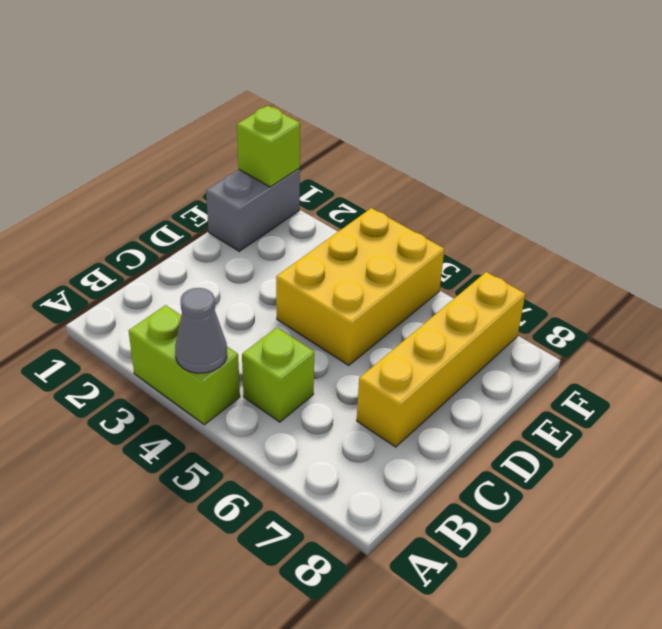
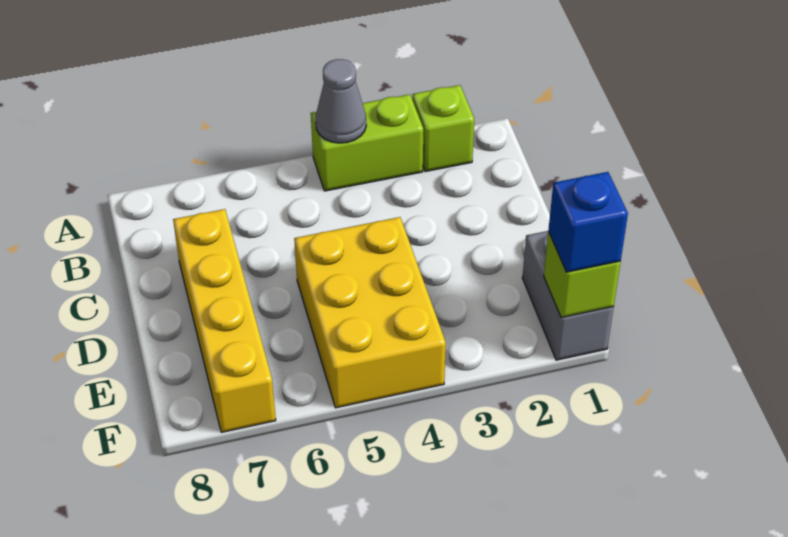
lime 1x1 brick [242,328,314,422] -> lime 1x1 brick moved to [412,85,474,172]
none -> blue 1x1 brick [548,172,628,272]

